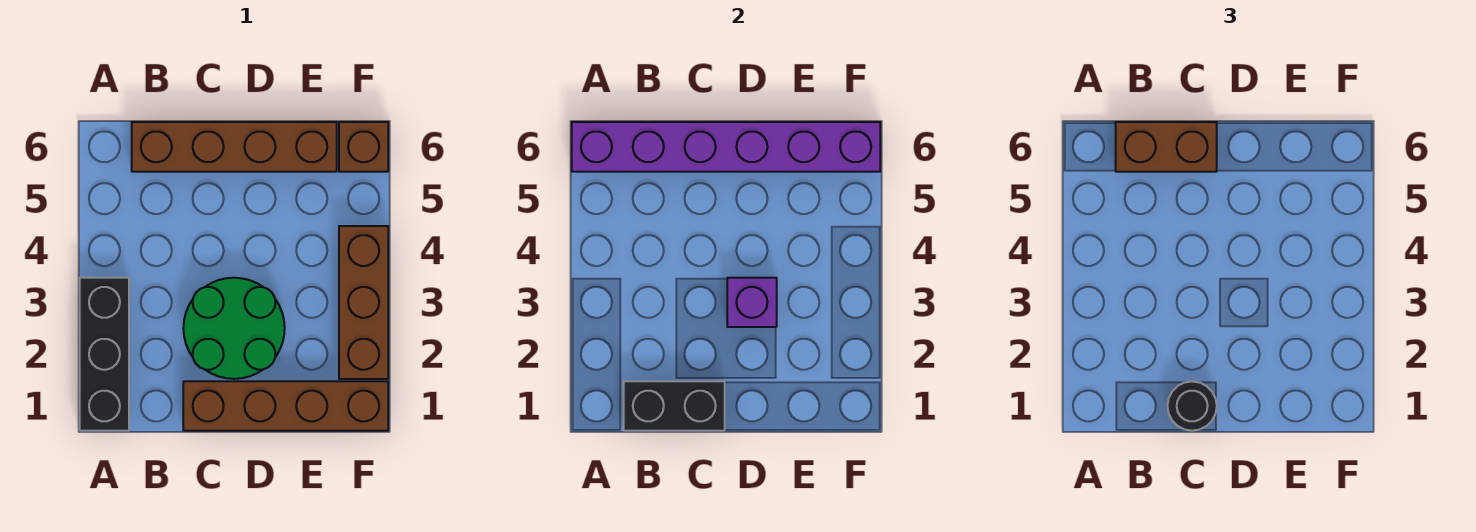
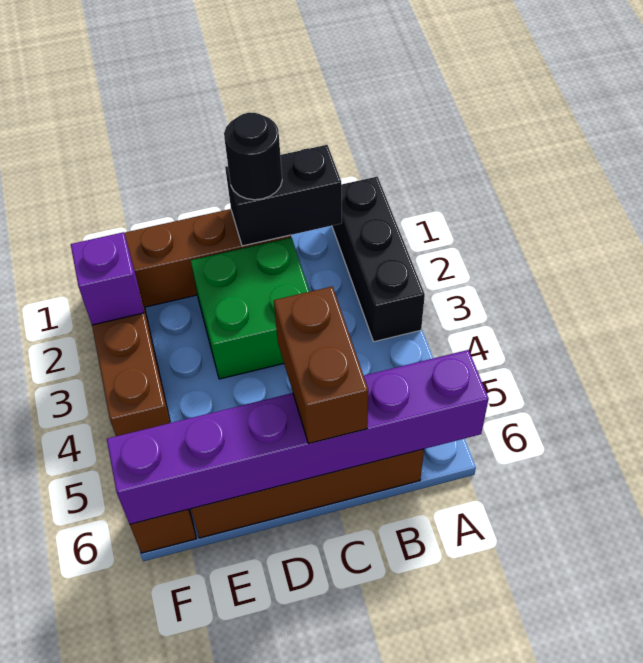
brown 1x2 brick [1116,122,1217,172] -> brown 1x2 brick turned to [274,286,368,444]
green 2x2 round brick [183,278,285,379] -> green 2x2 brick [191,237,310,379]
purple 1x1 brick [727,278,777,327] -> purple 1x1 brick moved to [71,232,144,325]

